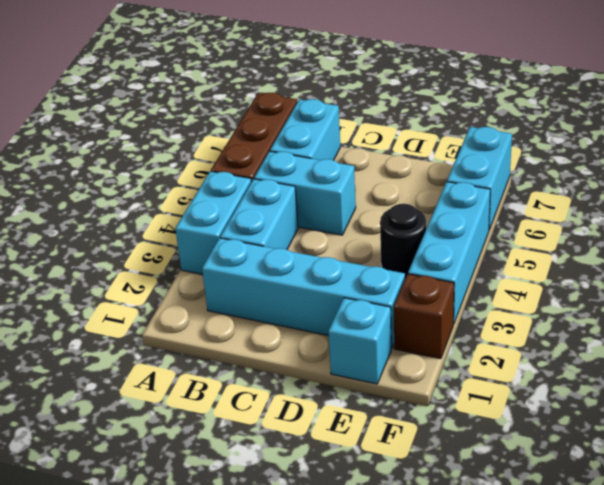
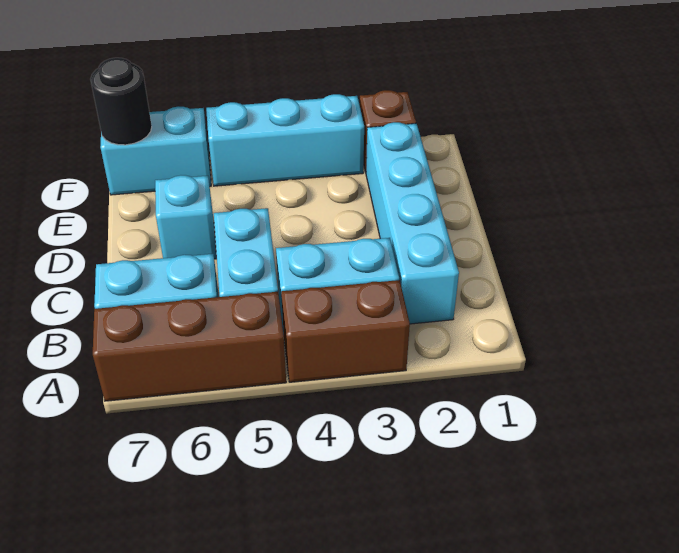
cyan 1x2 brick [175,171,252,274] -> brown 1x2 brick [281,280,410,382]
cyan 1x1 brick [328,298,391,384] -> cyan 1x1 brick moved to [155,175,216,259]
black 1x1 round brick [380,204,426,278] -> black 1x1 round brick moved to [90,58,152,145]

